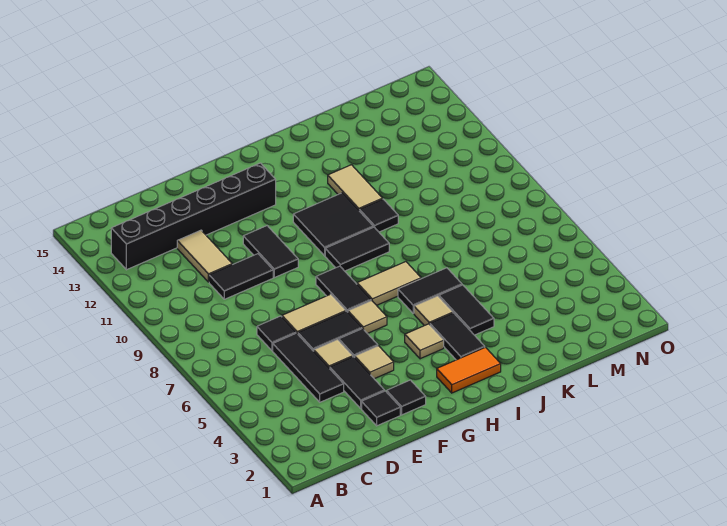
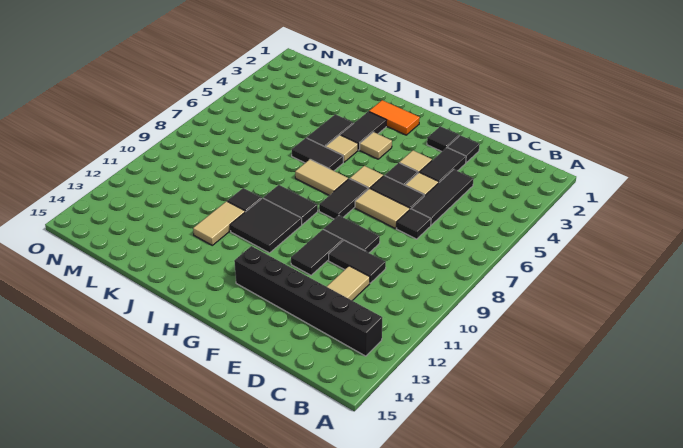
none -> black 1x2 tile [324,216,380,253]

